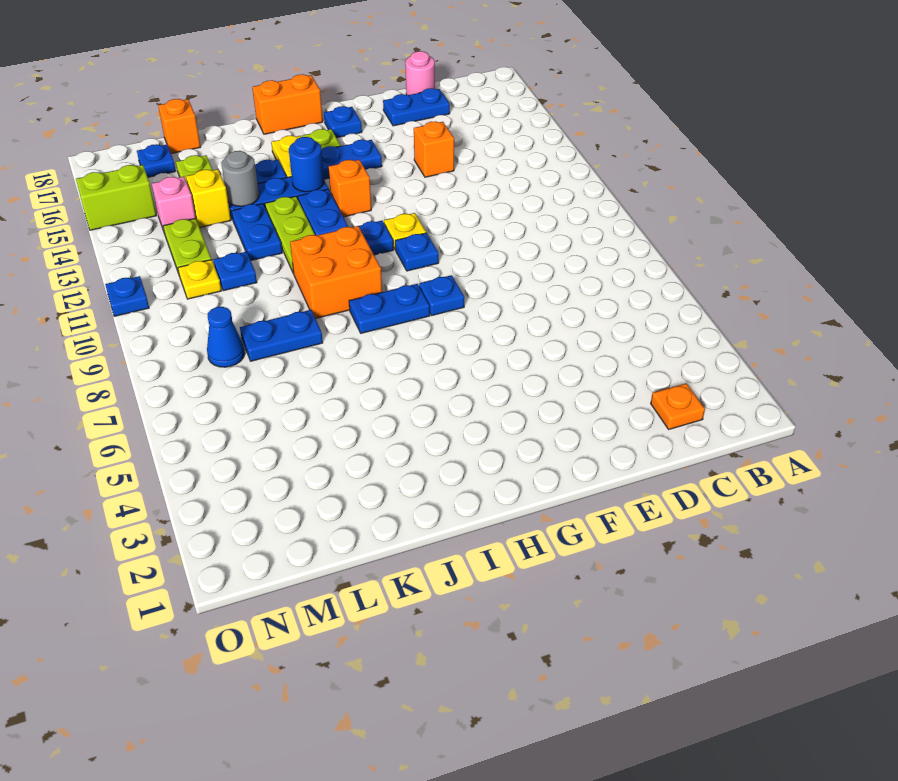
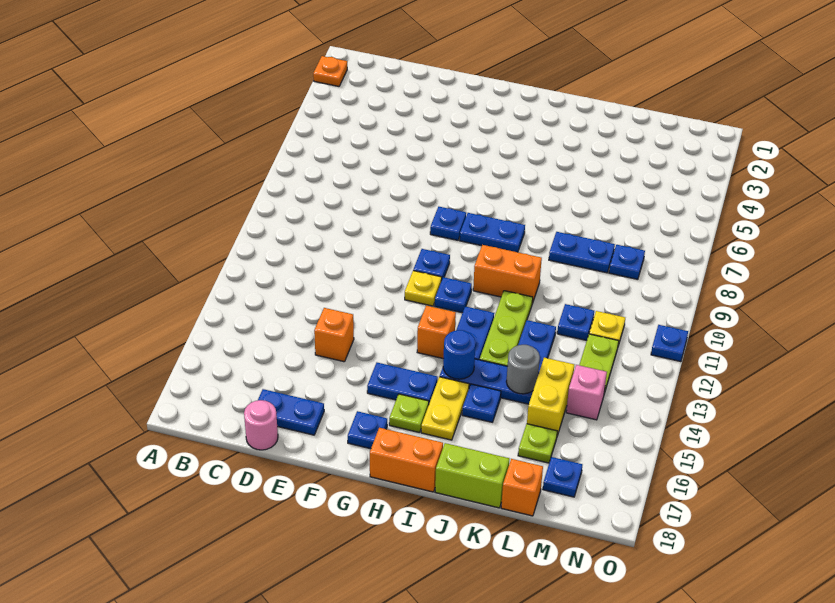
orange 1x1 plate [651,383,705,429] -> orange 1x1 plate moved to [313,56,347,86]
orange 2x2 brick [290,226,382,318] -> orange 1x2 brick [473,245,542,303]
yellow 1x1 brick [186,169,231,228] -> yellow 1x2 brick [527,358,574,436]
blue 1x1 cone [207,307,245,367] -> blue 1x1 plate [609,245,645,279]
lime 1x2 brick [76,165,156,230] -> lime 1x2 brick moved to [435,443,509,508]

